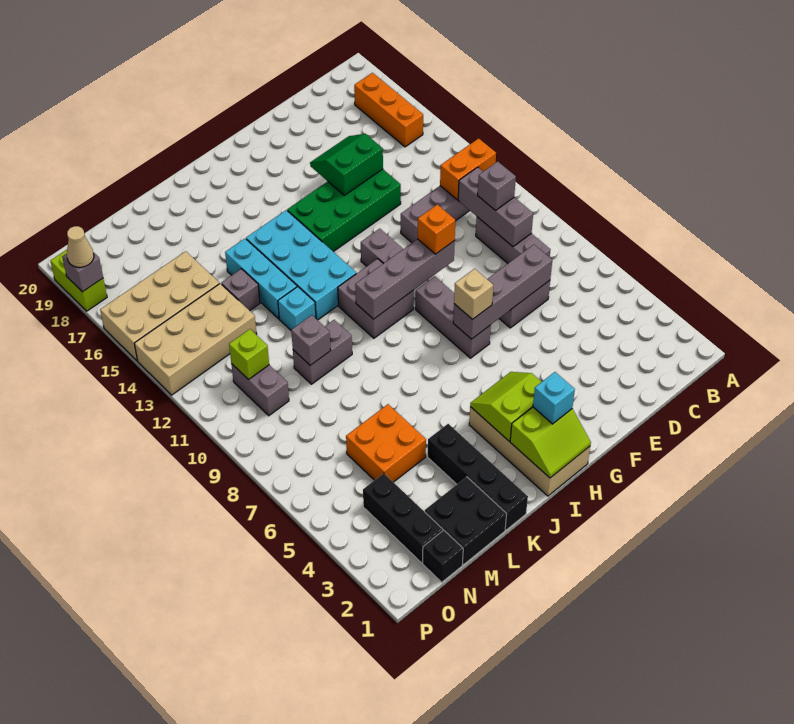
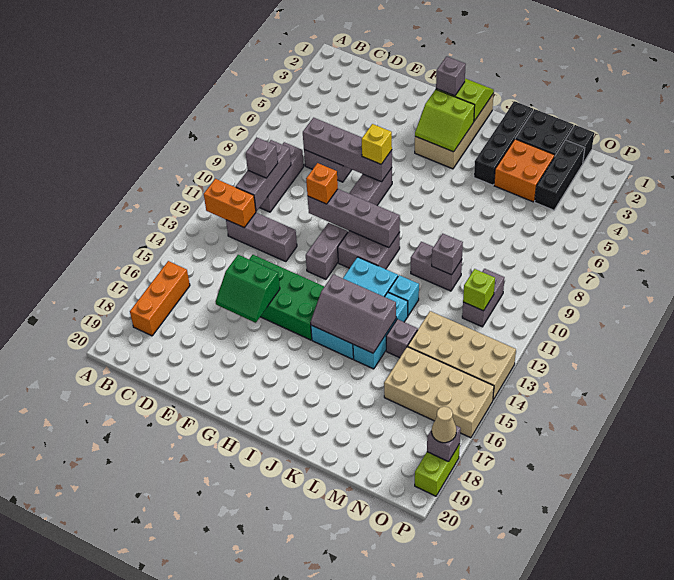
tan 1x1 brick [454,269,493,320] -> yellow 1x1 brick [362,124,392,164]
cyan 1x1 brick [533,372,575,424] -> grey 1x1 brick [436,56,466,96]
none -> grey 2x3 slope [311,274,396,353]
orange 2x2 brick [346,404,426,482] -> orange 2x2 brick moved to [494,139,555,202]

